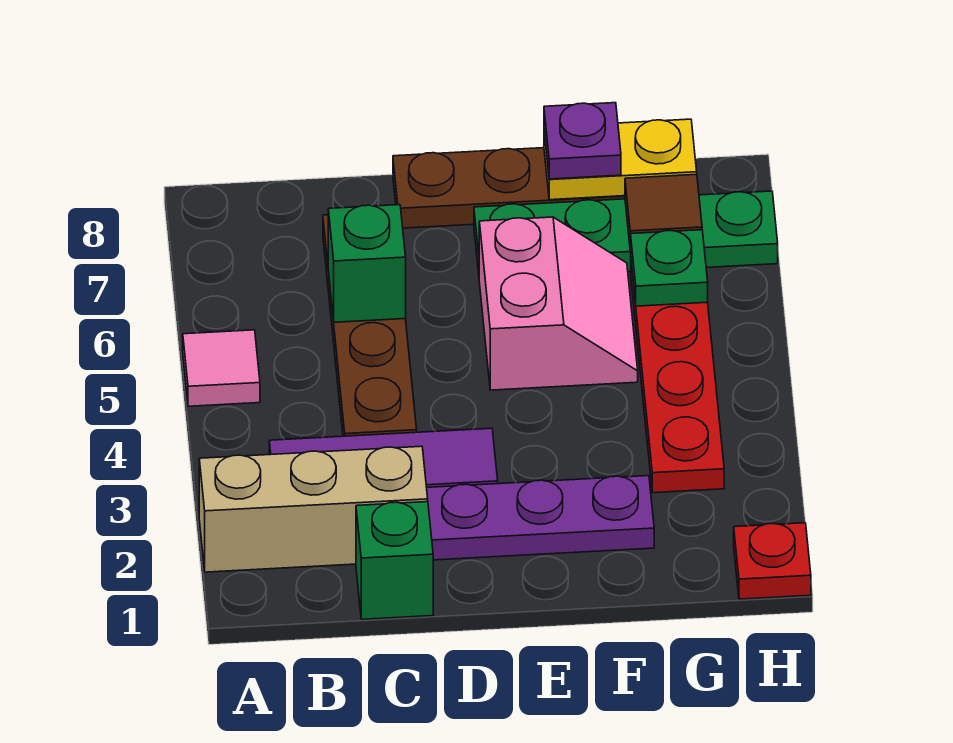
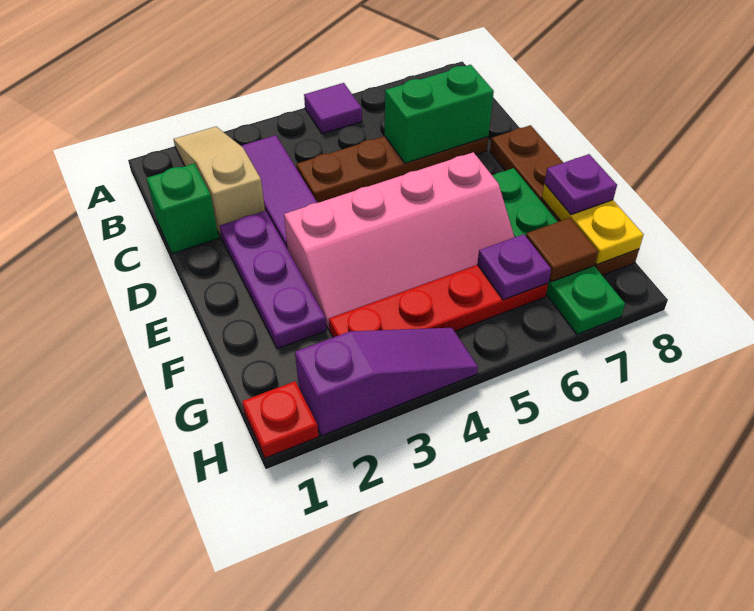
tan 1x3 brick [199,446,428,572] -> tan 1x3 slope [173,127,265,238]
pink 1x1 tile [183,330,260,406] -> purple 1x1 tile [304,83,362,134]
green 1x1 brick [328,205,406,322] -> green 1x2 brick [385,65,494,163]
pink 2x2 slope [479,217,638,390] -> pink 2x4 slope [284,152,515,330]
green 1x1 plate [631,230,708,306] -> purple 1x1 plate [477,234,551,300]
none -> purple 1x3 slope [295,328,478,436]

